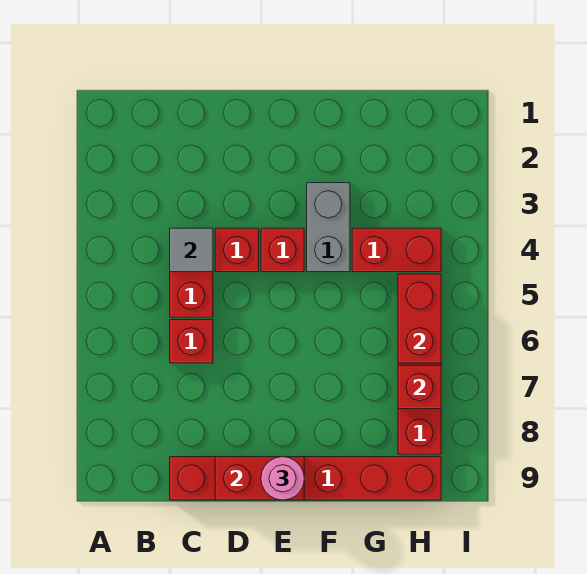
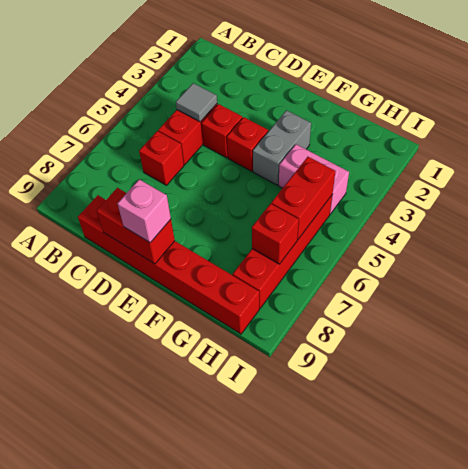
pink 1x1 round brick [261,457,304,500] -> pink 1x1 brick [118,179,171,243]
red 1x2 brick [352,228,441,272] -> pink 1x2 brick [279,144,349,214]

